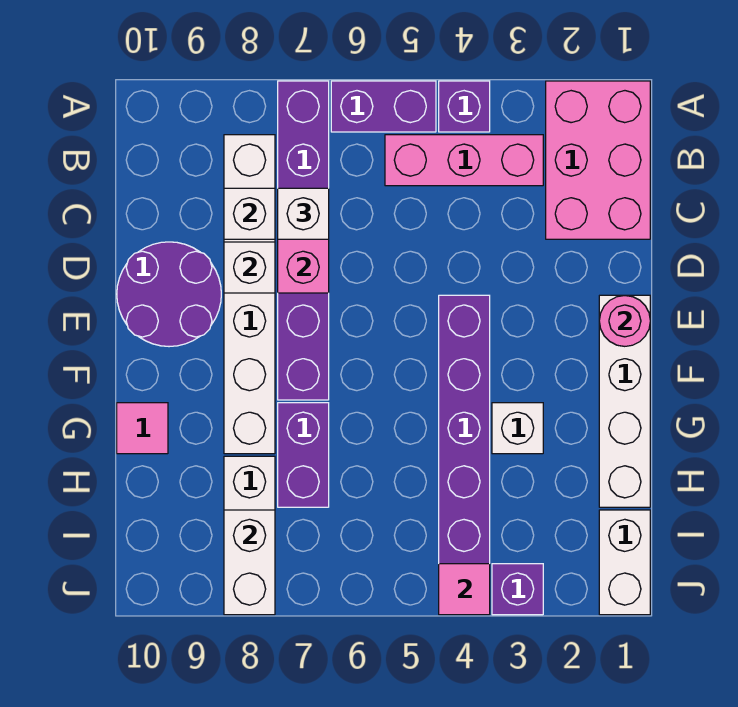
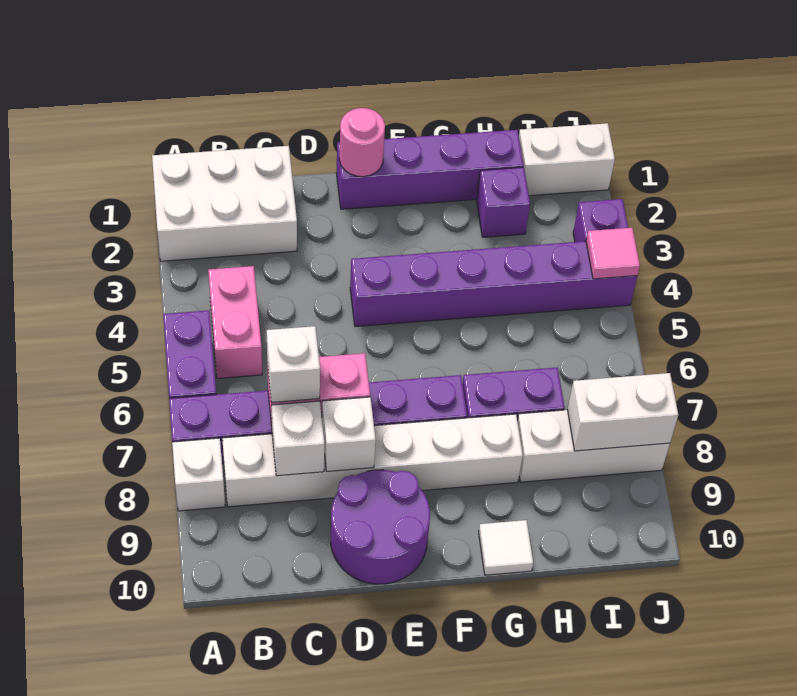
pink 2x3 brick [546,81,650,239] -> white 2x3 brick [152,146,297,261]
purple 1x1 brick [439,81,490,132] -> purple 1x1 brick moved to [477,167,530,237]
pink 1x3 brick [385,135,543,186] -> pink 1x2 brick [208,266,262,378]
white 1x4 brick [599,295,650,507] -> purple 1x4 brick [336,130,524,209]
white 1x1 brick [492,403,543,454] -> white 1x1 brick moved to [172,438,225,511]
pink 1x1 tile [117,403,168,454] -> white 1x1 tile [479,520,533,575]

